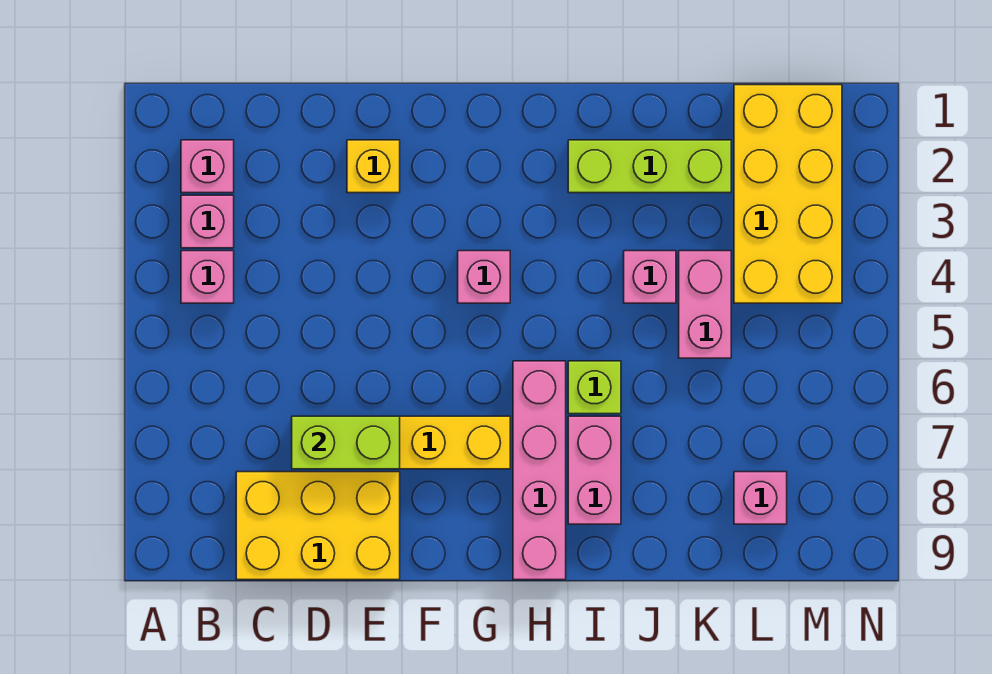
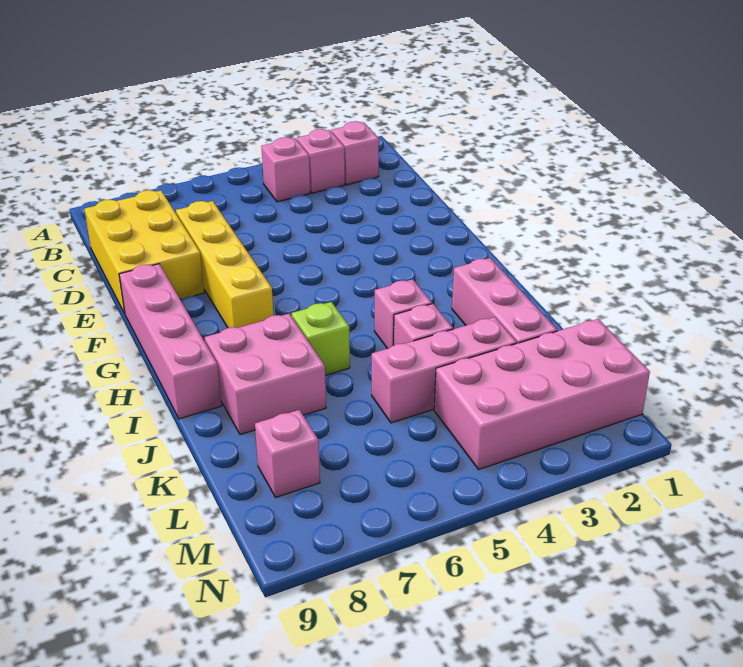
lime 1x2 brick [292,416,400,469] -> none
yellow 1x1 brick [347,140,400,193] -> none
pink 1x1 brick [458,251,510,303] -> pink 1x1 brick moved to [374,279,432,349]
pink 1x4 brick [513,361,566,580] -> pink 1x4 brick turned to [119,264,221,419]
lime 1x3 brick [568,140,731,193] -> pink 1x3 brick [452,258,557,343]
pink 1x2 brick [568,416,621,524] -> pink 2x2 brick [205,314,326,435]
pink 1x2 brick [679,251,731,358] -> pink 1x3 brick [372,317,517,423]
yellow 2x4 brick [734,85,842,303] -> pink 2x4 brick [434,319,650,470]

